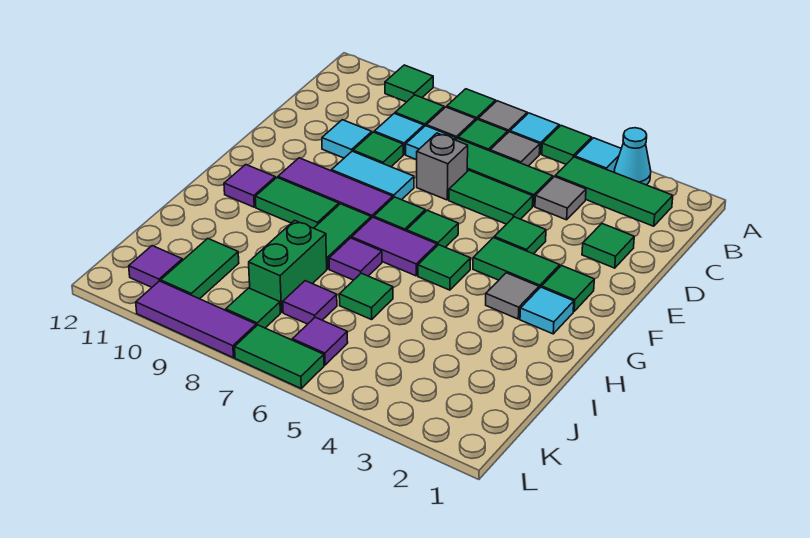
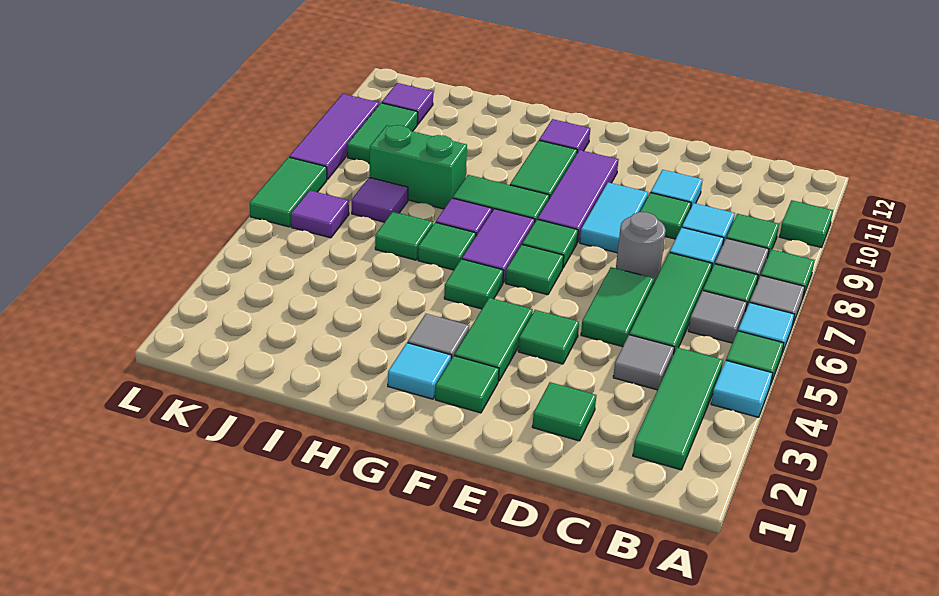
cyan 1x1 cone [615,128,651,185] -> none
grey 1x1 brick [417,133,468,200] -> grey 1x1 round brick [616,212,666,284]
green 1x2 tile [161,239,239,299] -> green 1x2 tile turned to [347,103,418,163]
green 1x1 tile [226,288,280,328] -> green 1x1 tile moved to [418,222,476,270]

